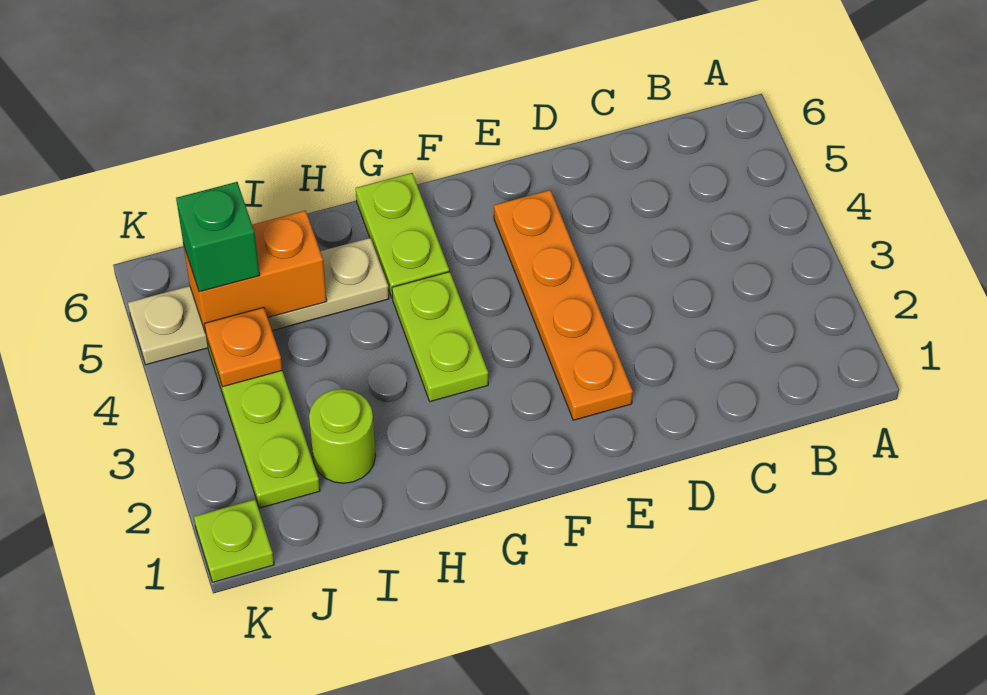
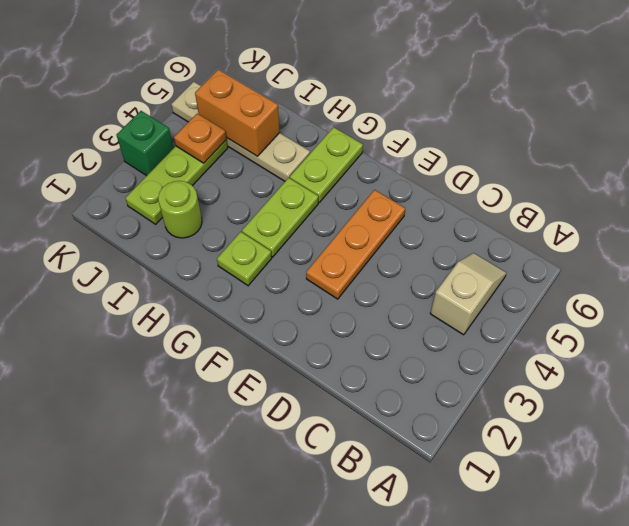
none -> tan 1x2 slope [430,253,506,335]
orange 1x4 plate [494,190,633,420] -> orange 1x3 plate [306,190,405,299]
green 1x1 brick [176,182,260,292] -> green 1x1 brick moved to [116,111,173,176]
lime 1x1 plate [194,499,274,582] -> lime 1x1 plate moved to [217,232,272,286]

